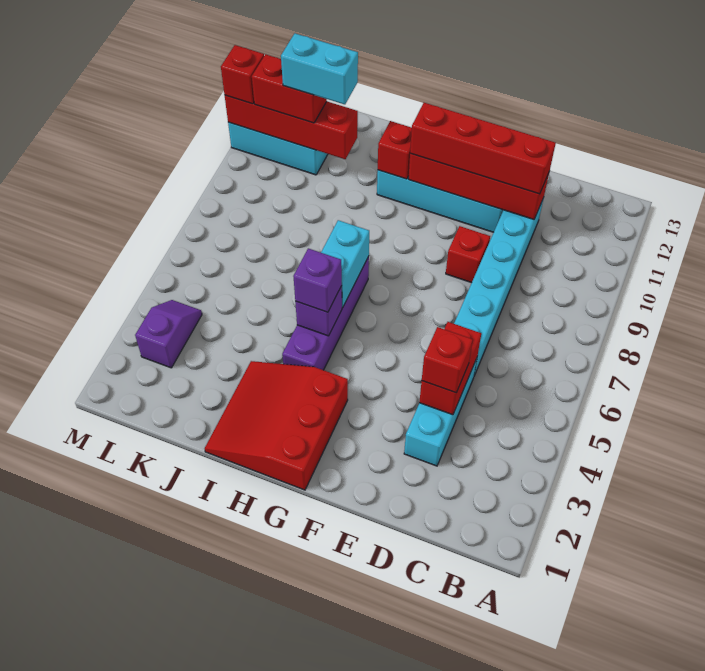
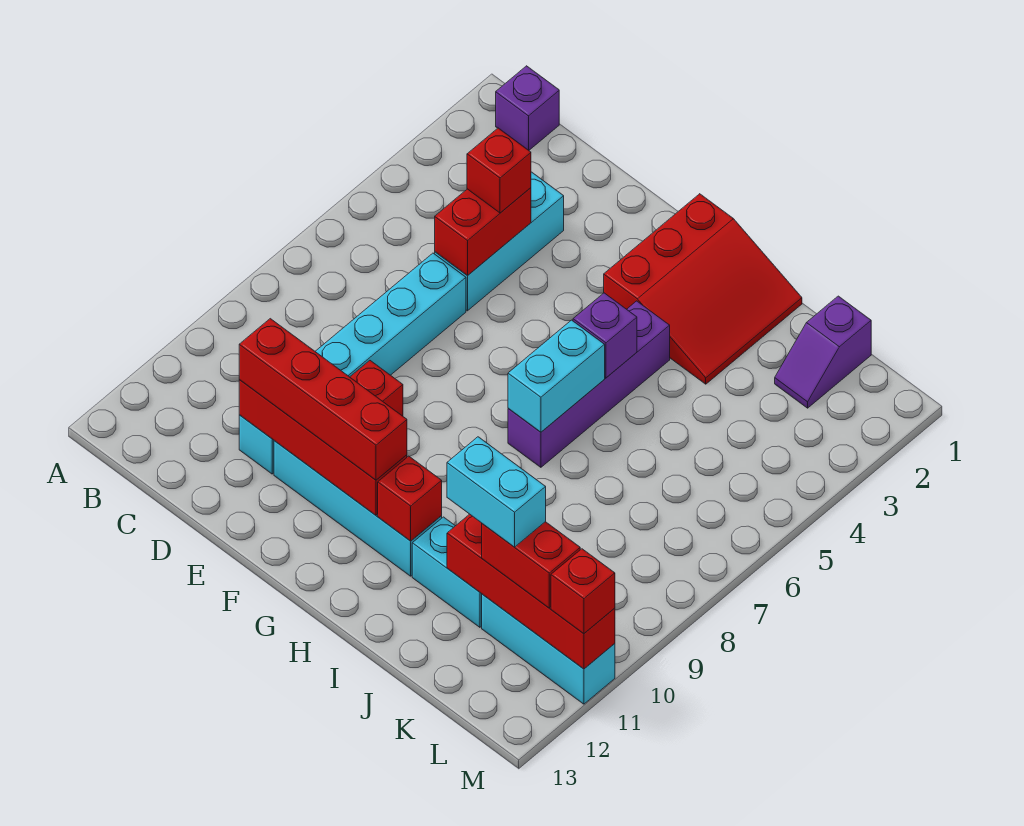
purple 1x1 brick [293,248,342,312] -> purple 1x1 brick moved to [496,66,559,150]
none -> cyan 1x2 brick [412,517,482,627]
purple 1x2 slope [135,300,202,368] -> purple 1x2 slope moved to [775,296,871,408]

